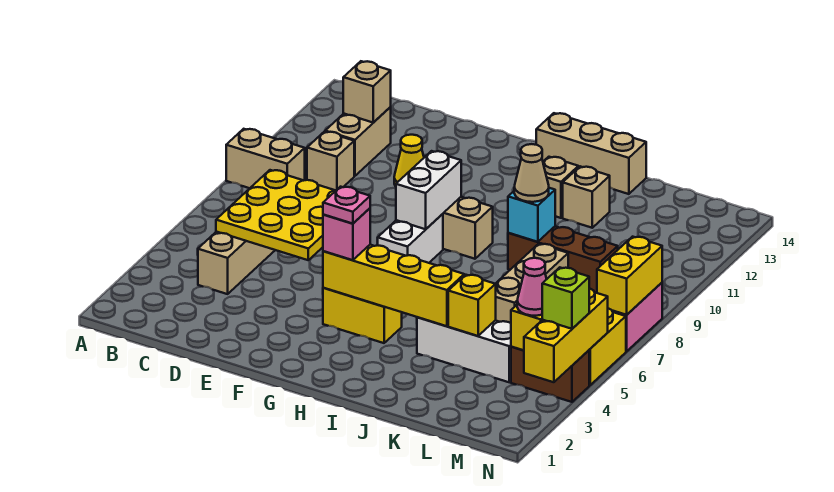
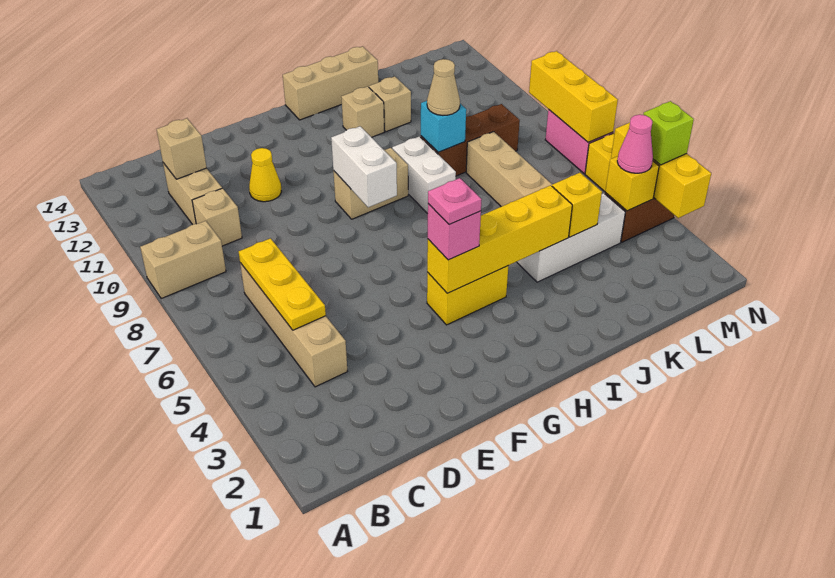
yellow 3x3 plate [216,170,336,260] -> yellow 1x3 plate [239,238,326,330]
white 1x2 brick [378,214,443,263] -> white 1x2 brick moved to [392,136,456,214]
yellow 1x2 brick [597,237,662,315] -> yellow 1x3 brick [529,51,618,142]

